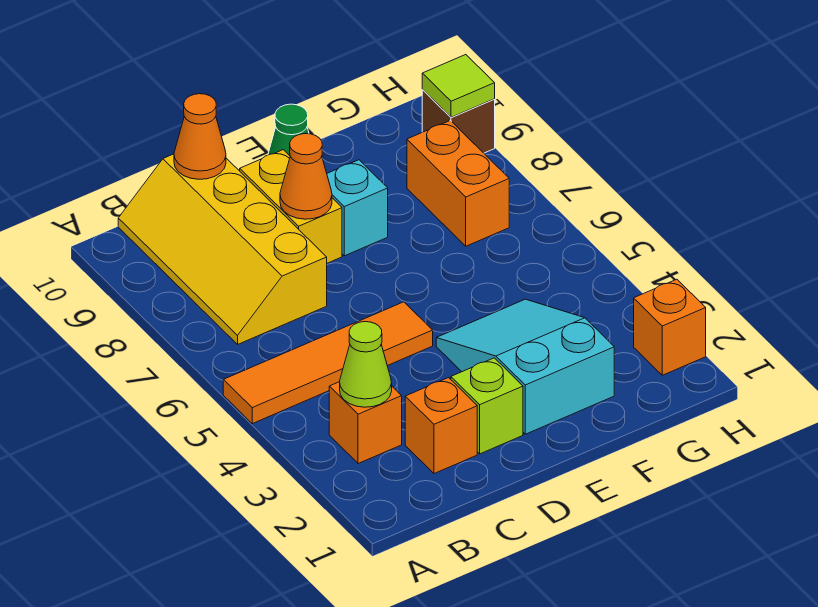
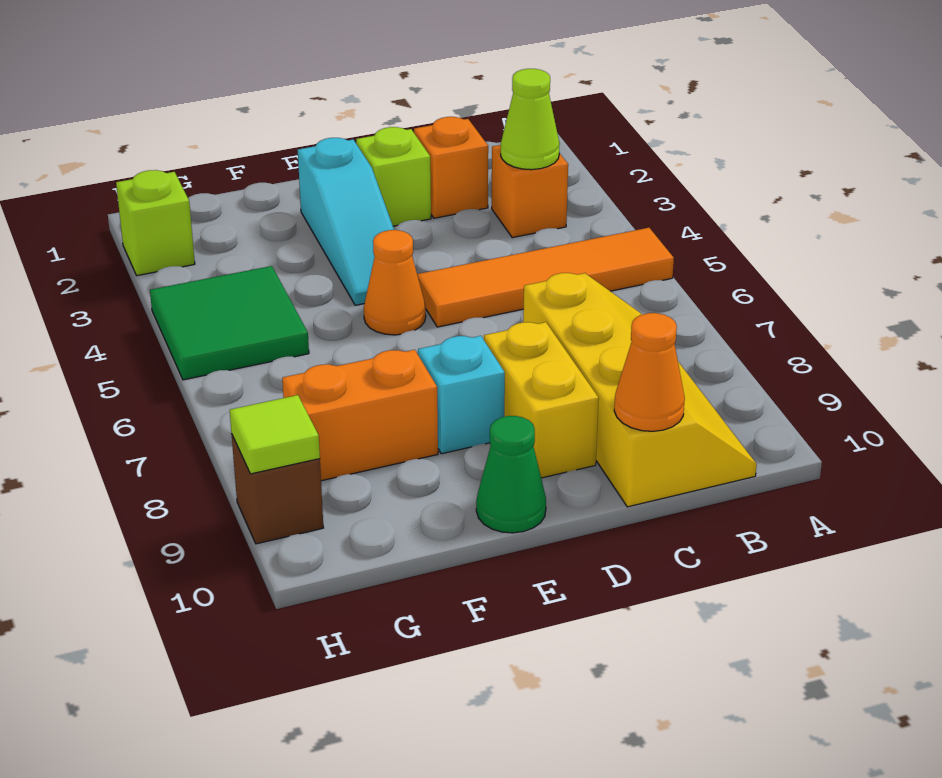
orange 1x1 cone [280,134,332,219] -> orange 1x1 cone moved to [364,230,426,335]
cyan 2x3 slope [436,299,614,434] -> cyan 1x3 slope [298,138,394,305]
none -> green 2x2 tile [150,266,309,380]
orange 1x2 brick [407,121,509,246] -> orange 1x2 brick turned to [282,350,438,481]
orange 1x1 brick [634,279,706,375] -> lime 1x1 brick [116,170,195,276]

